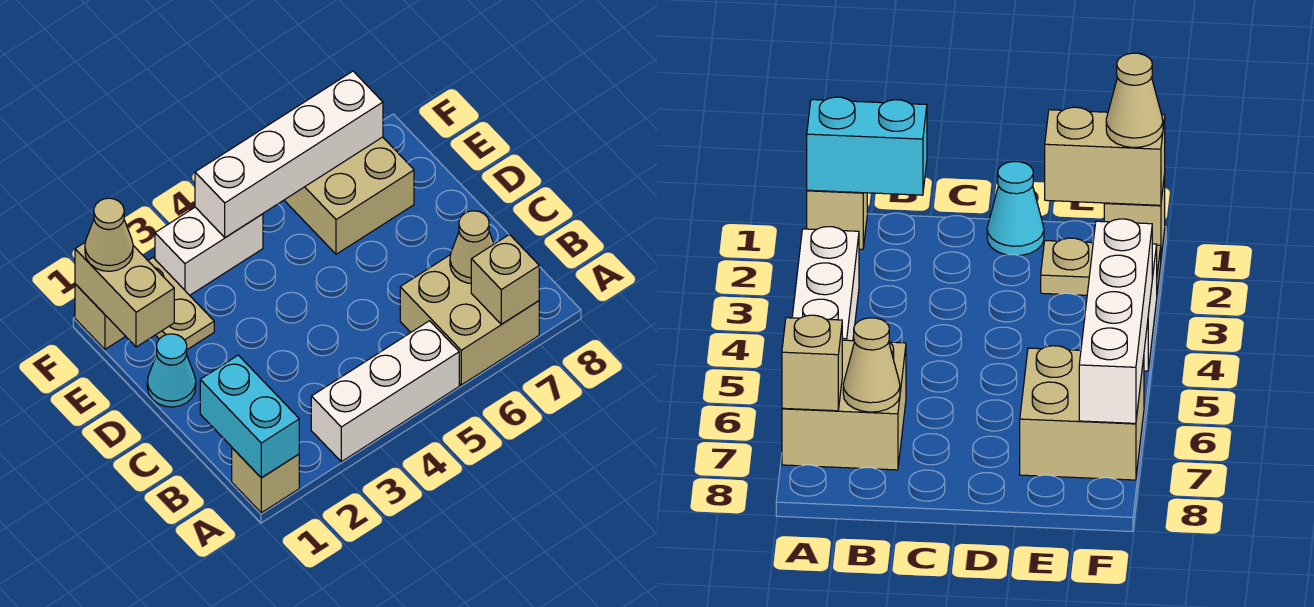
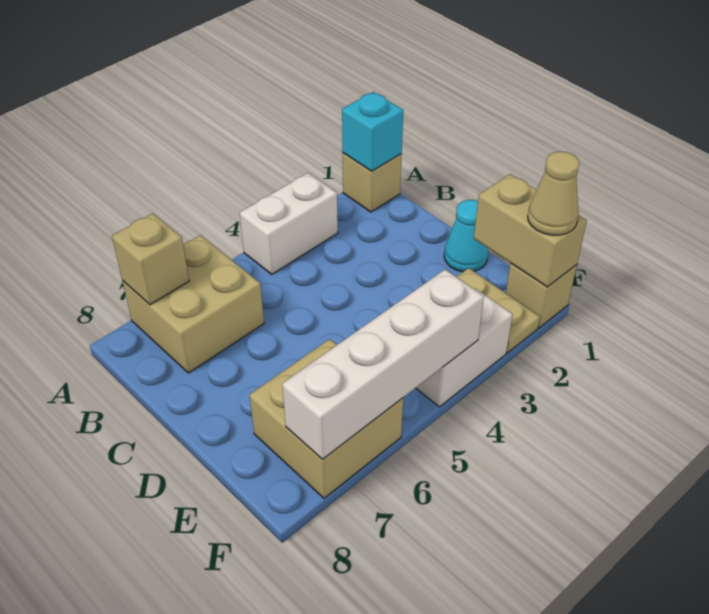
cyan 1x2 brick [200,355,299,478] -> cyan 1x1 brick [342,92,403,171]
white 1x3 brick [311,321,459,462] -> white 1x2 brick [240,173,338,274]
tan 1x1 cone [450,211,494,283] -> none

